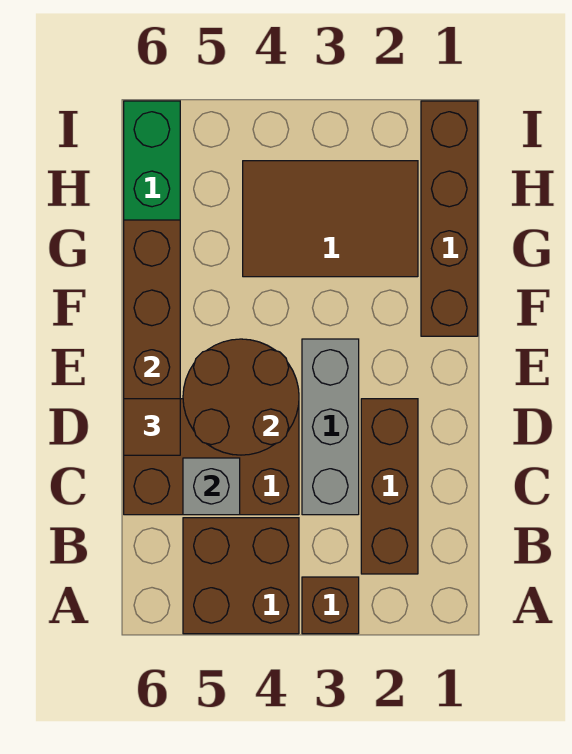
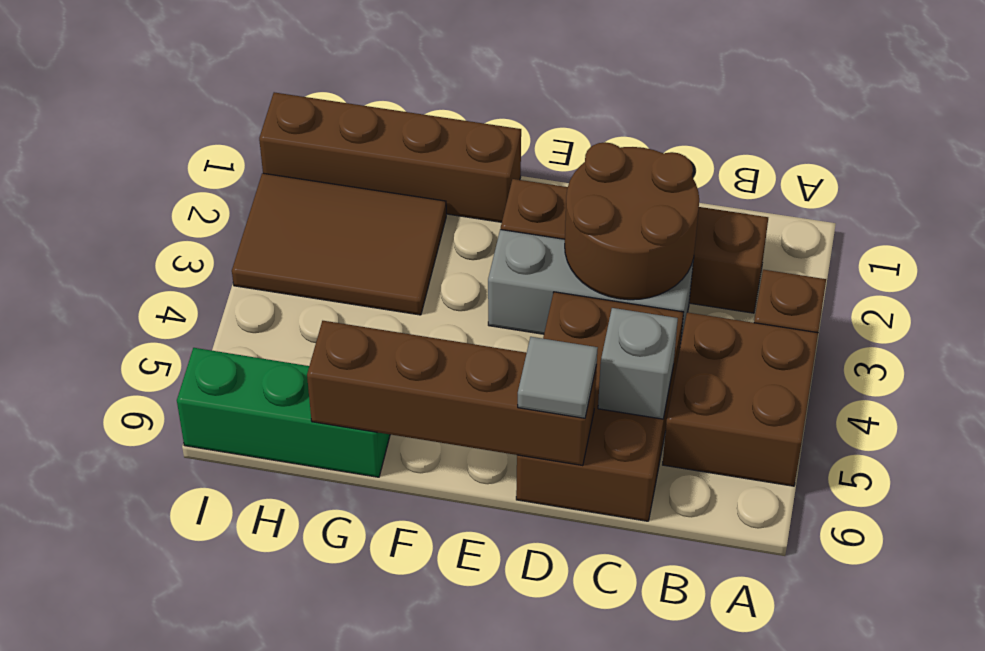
brown 1x3 brick [361,399,418,574] -> brown 1x4 brick [501,179,768,313]
brown 2x2 round brick [183,339,299,455] -> brown 2x2 round brick moved to [565,142,699,300]
brown 1x1 tile [124,399,180,455] -> grey 1x1 tile [518,337,598,418]
brown 2x3 tile [243,161,418,277] -> brown 2x3 tile turned to [232,173,446,315]

